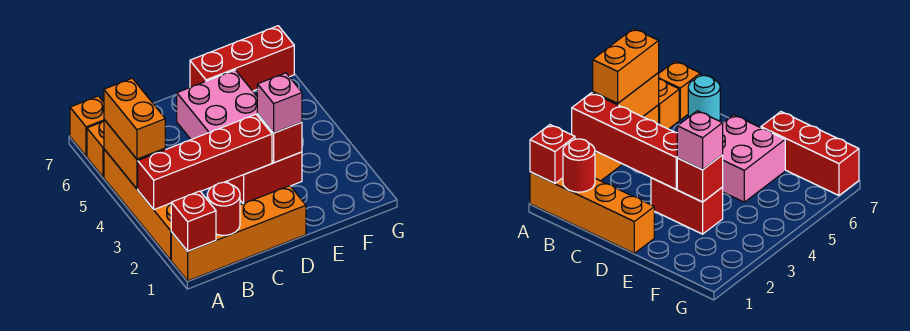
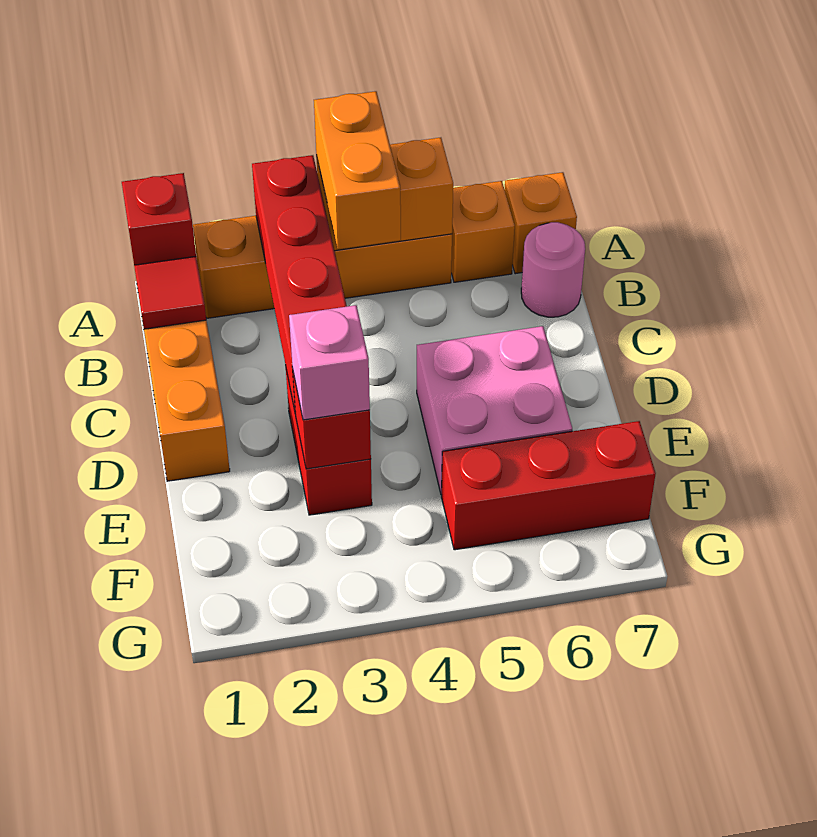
orange 1x2 brick [104,78,165,159] -> orange 1x2 brick turned to [314,91,401,250]
red 1x1 round brick [207,182,240,235] -> red 1x1 tile [134,256,206,329]
cyan 1x1 round brick [688,76,720,121] -> pink 1x1 round brick [521,222,585,317]
red 1x3 brick [190,26,294,91] -> red 1x3 brick turned to [442,421,656,550]

